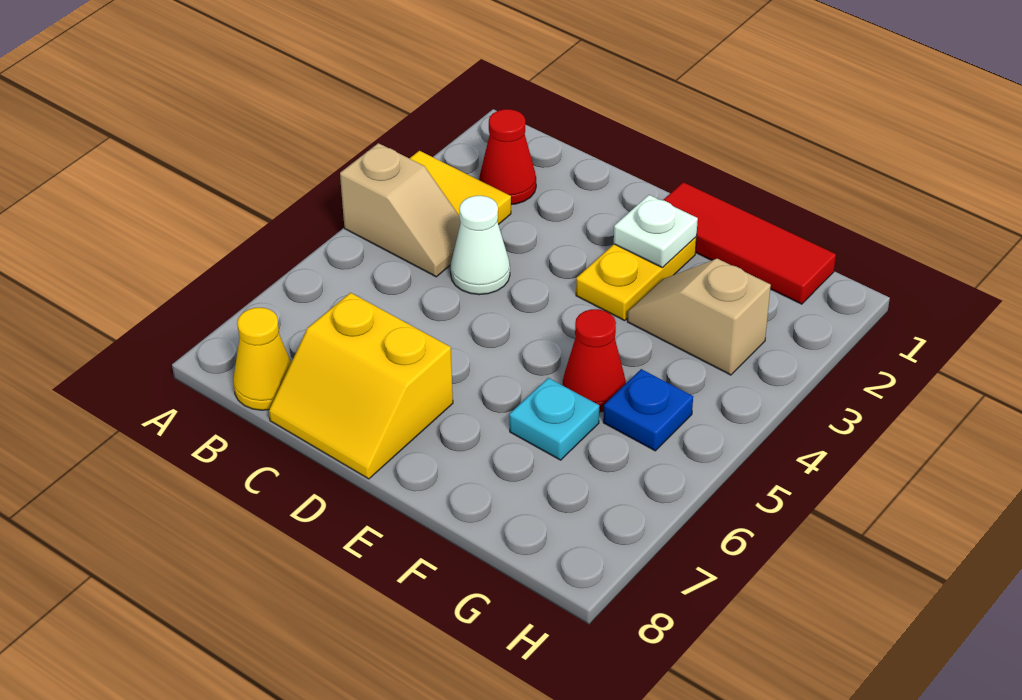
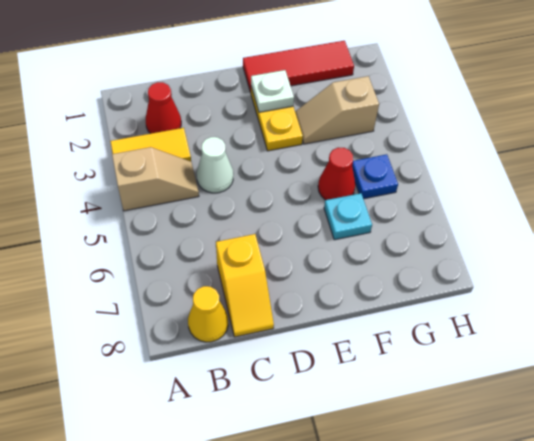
yellow 2x2 slope [269,293,453,479] -> yellow 1x2 slope [216,234,274,337]

